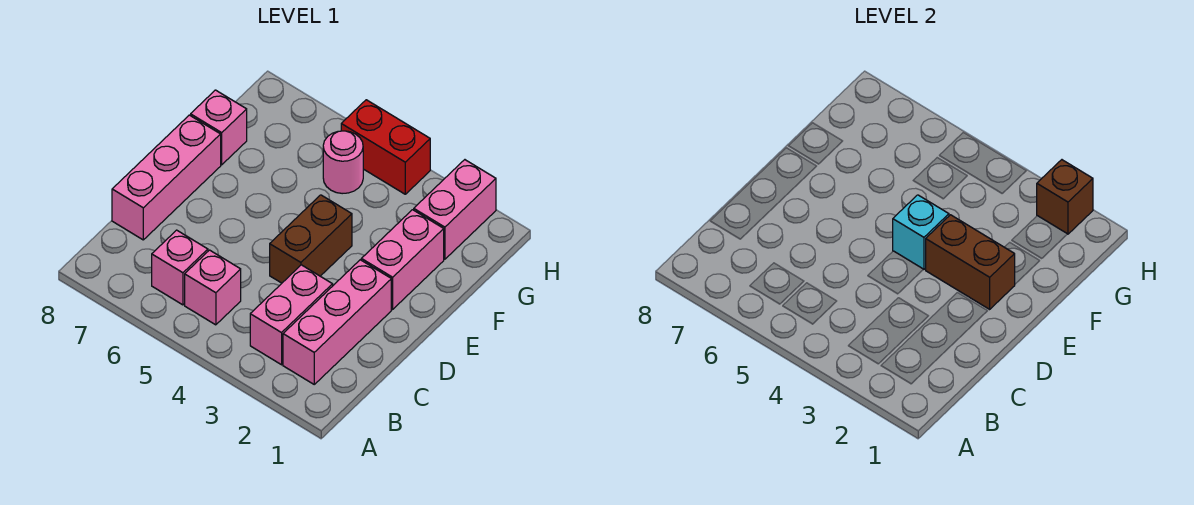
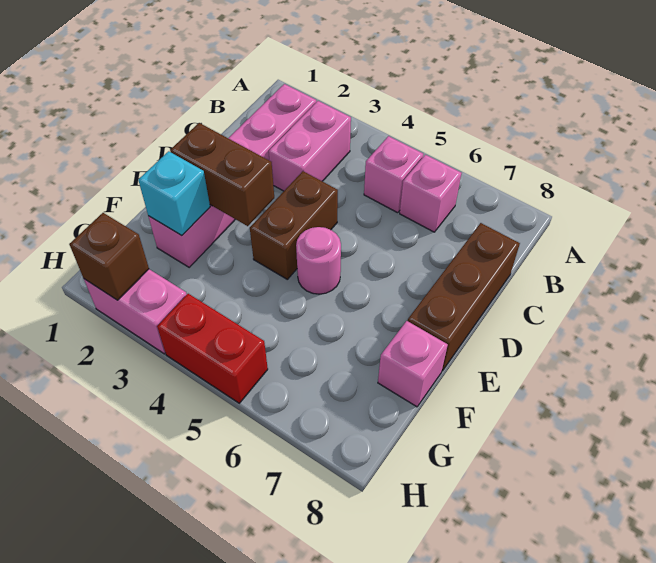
pink 1x3 brick [112,115,221,240] -> brown 1x3 brick [408,223,520,371]
cyan 1x1 brick [893,195,949,269] -> cyan 1x1 brick moved to [138,151,210,235]
pink 1x2 brick [414,160,496,259] -> pink 1x2 brick turned to [84,269,187,354]
pink 1x1 round brick [323,131,363,194] -> pink 1x1 round brick moved to [296,227,341,294]

